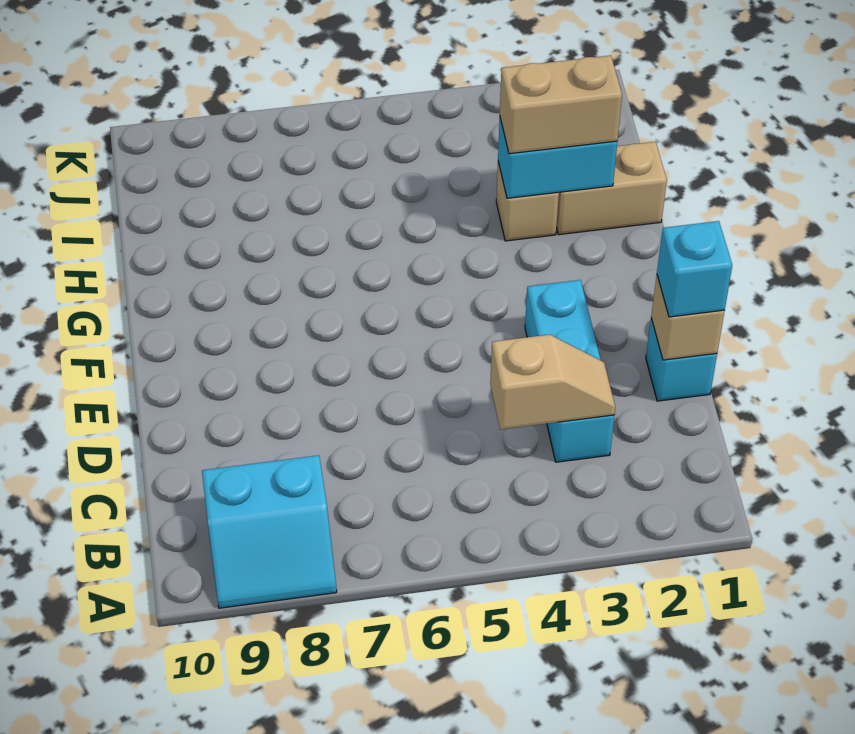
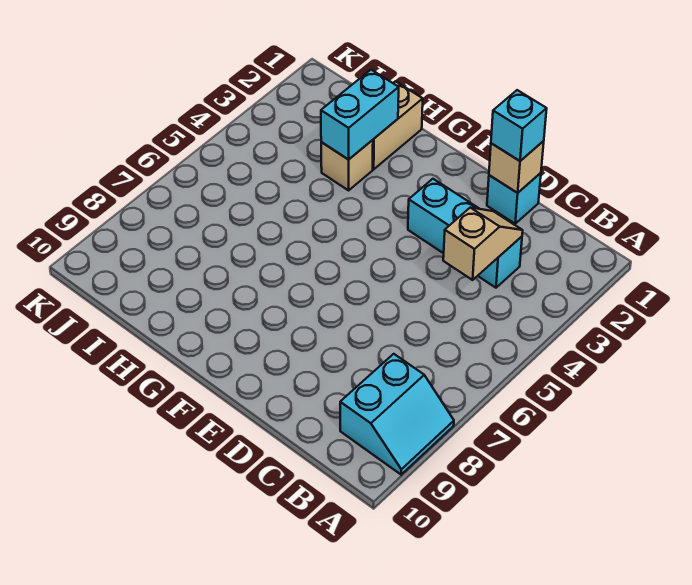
tan 1x2 brick [500,55,622,154] -> none

